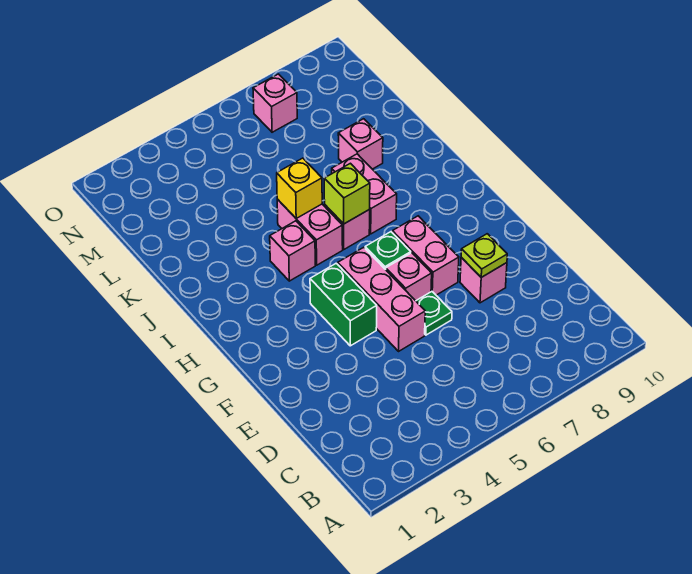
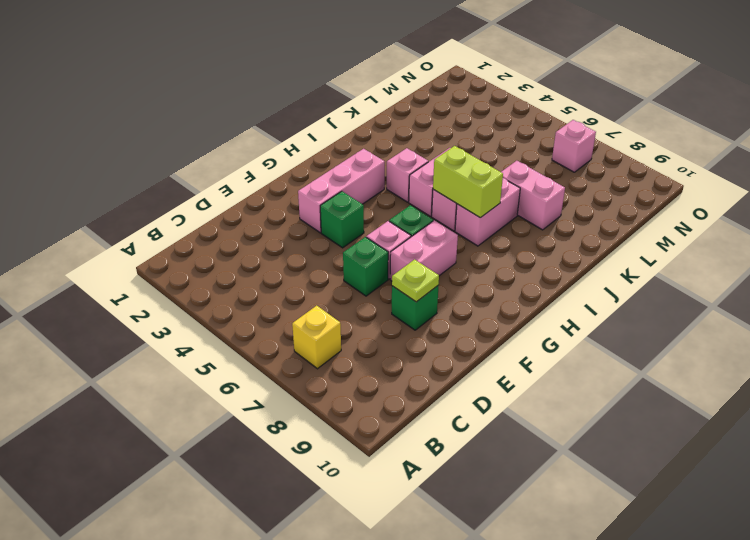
pink 1x3 brick [338,247,425,351] -> pink 1x3 brick moved to [298,149,385,233]
green 1x1 plate [416,292,452,335] -> green 1x1 brick [343,237,388,296]
pink 1x1 brick [460,258,507,303] -> green 1x1 brick [392,285,439,330]
green 1x2 brick [310,263,377,346] -> green 1x1 brick [320,191,364,248]
lime 1x1 brick [324,163,370,224] -> lime 1x2 brick [433,146,503,218]
yellow 1x1 brick [277,158,322,218] -> yellow 1x1 brick moved to [292,306,341,369]
pink 1x1 brick [338,119,383,169] -> pink 1x2 brick [501,161,565,230]

